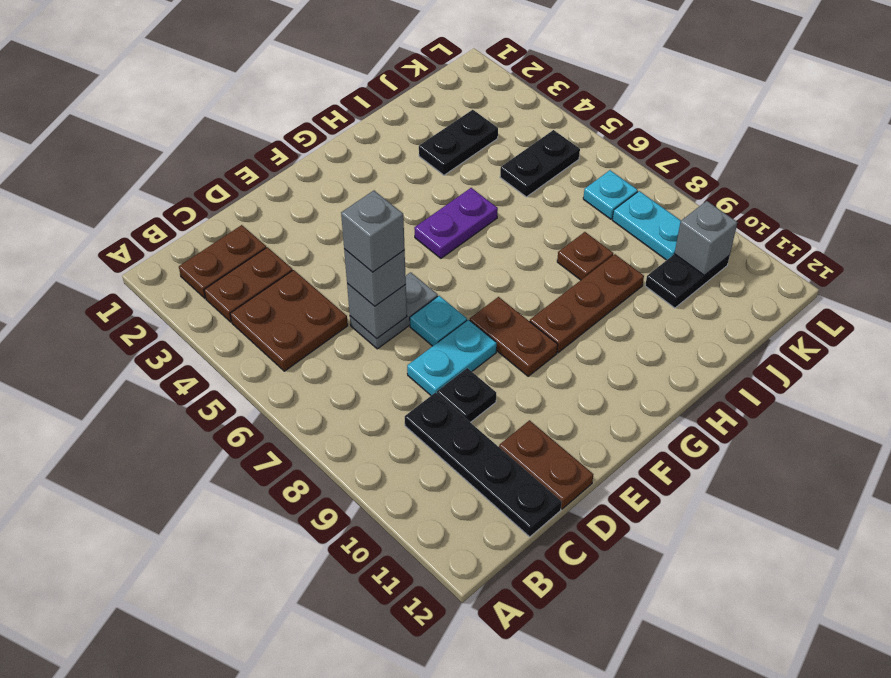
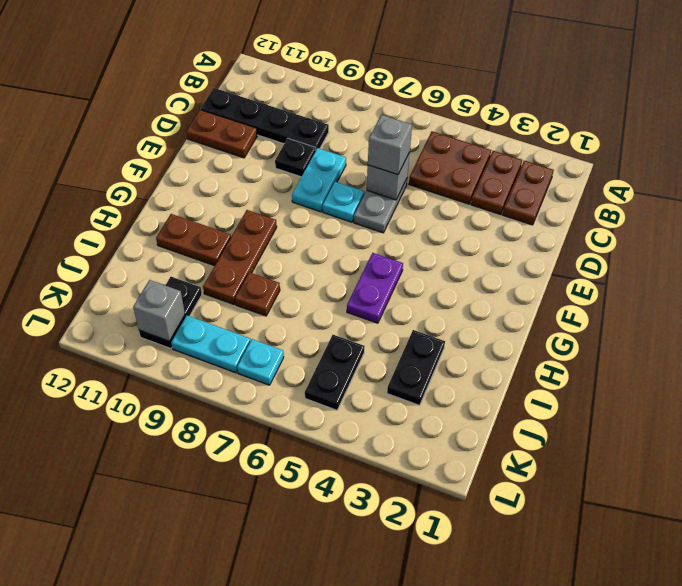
grey 1x1 brick [341,191,405,272] -> none
brown 1x2 plate [470,297,558,376] -> brown 1x2 plate moved to [156,214,231,266]

